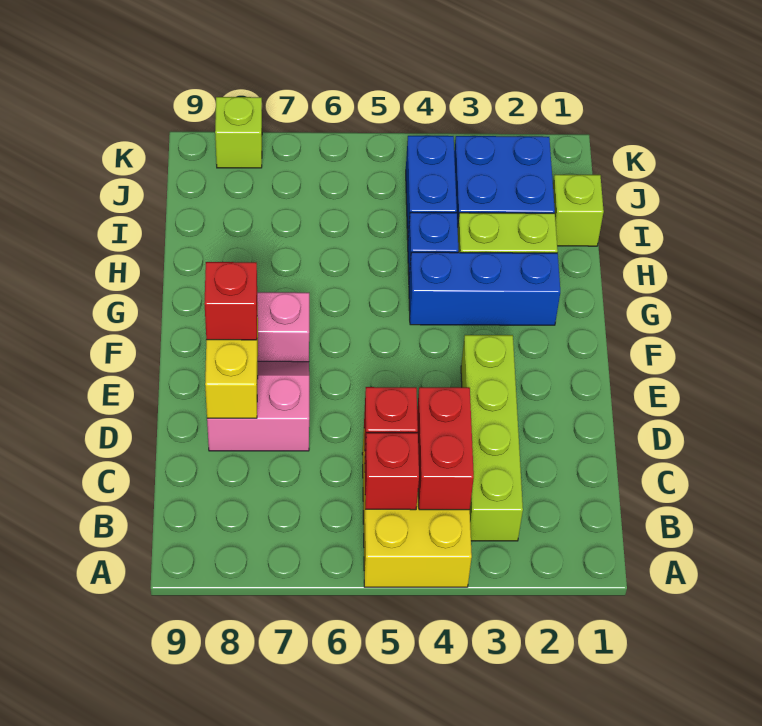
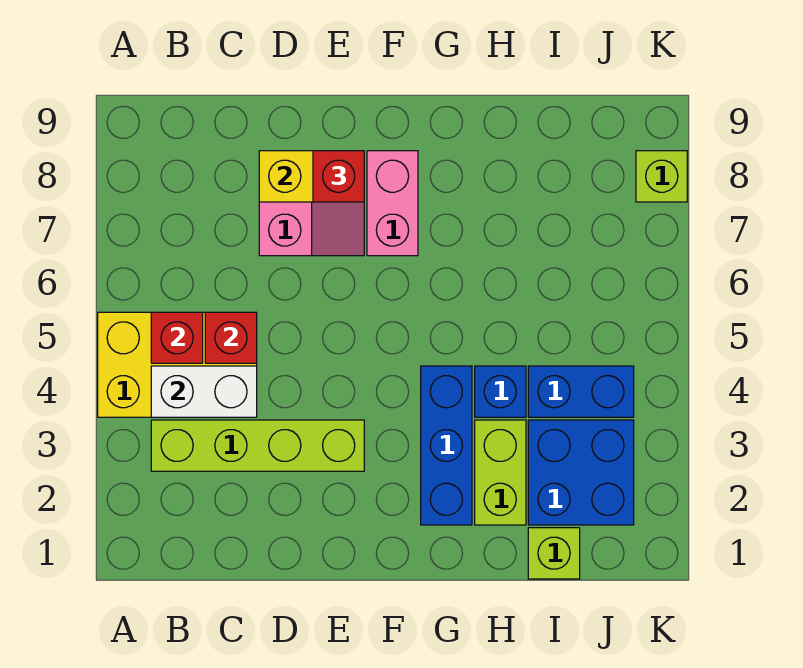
red 1x2 brick [417,387,474,510] -> white 1x2 brick [151,366,257,417]

